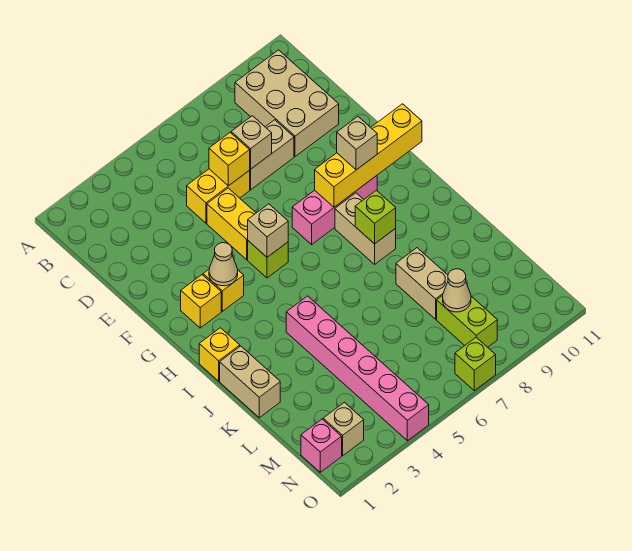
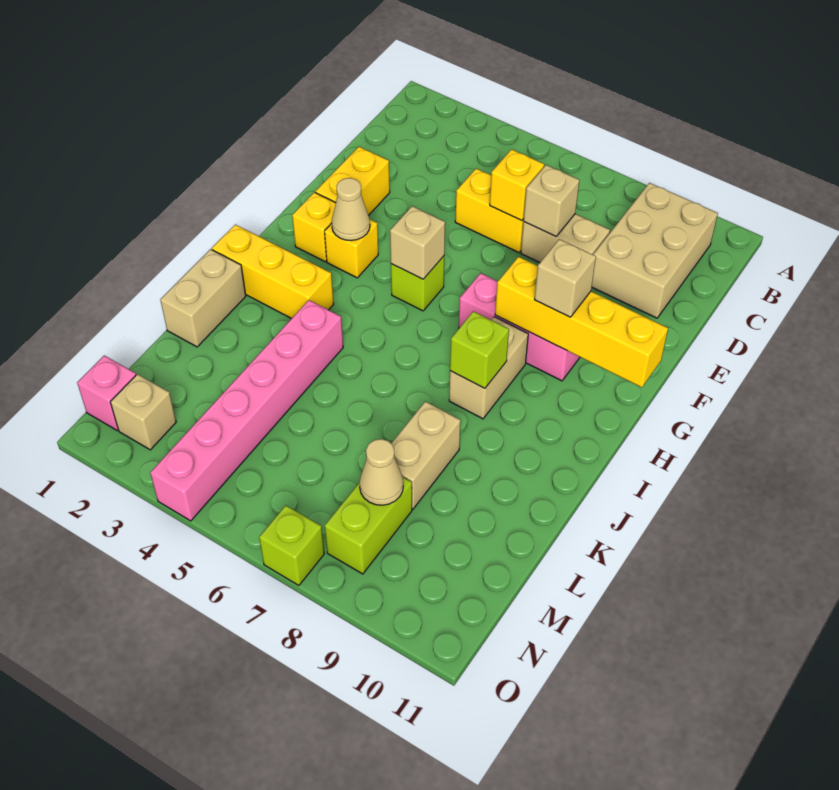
yellow 1x2 brick [207,188,256,260] -> yellow 1x2 brick moved to [315,147,390,215]
yellow 1x1 brick [199,328,240,381] -> yellow 1x3 brick [212,225,334,319]

